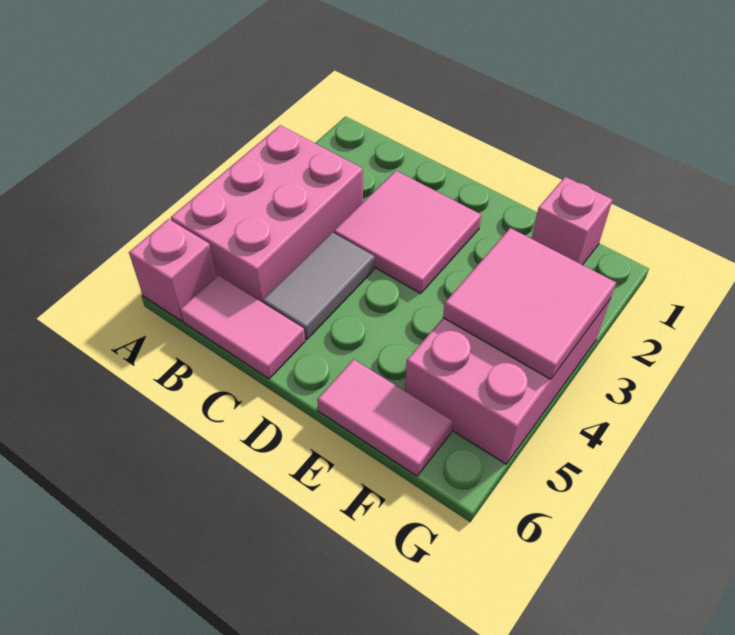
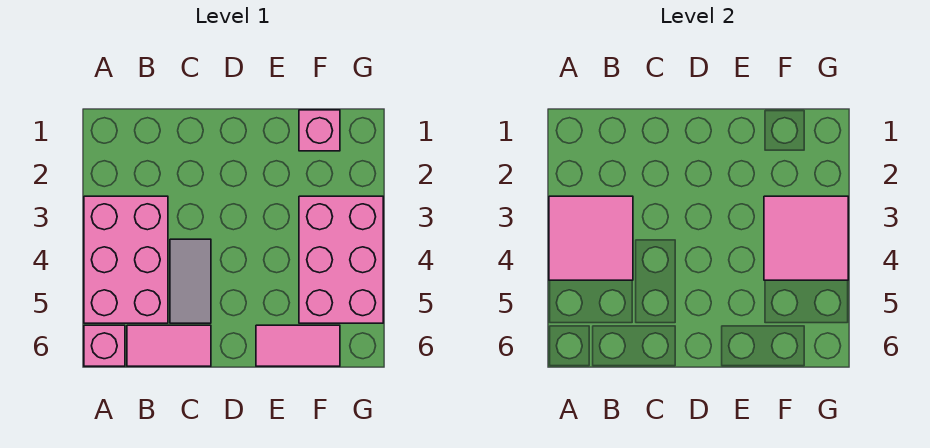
pink 2x2 tile [334,171,481,293] -> pink 2x2 tile moved to [549,196,633,280]

